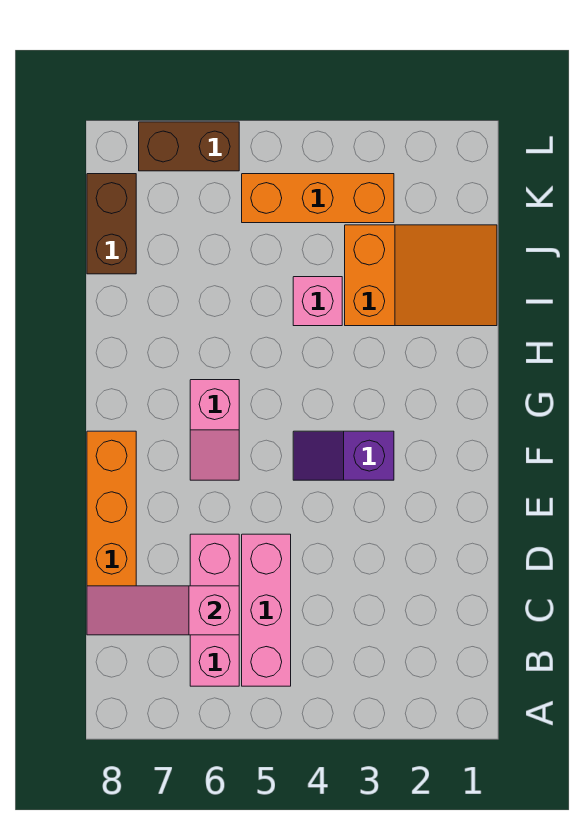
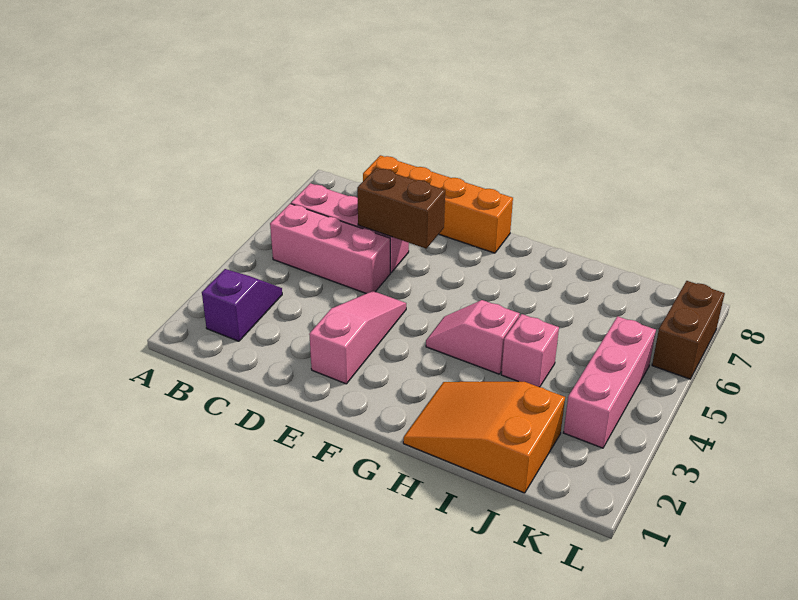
pink 1x3 slope [87,586,239,635] -> pink 1x3 slope moved to [309,291,406,384]
purple 1x2 slope [293,431,394,480] -> purple 1x2 slope moved to [202,269,282,341]
pink 1x2 slope [190,380,239,480] -> pink 1x2 slope moved to [426,300,520,374]
orange 2x3 slope [345,225,497,326] -> orange 2x3 slope turned to [403,382,565,493]
brown 1x2 brick [87,174,136,274] -> brown 1x2 brick moved to [357,168,445,249]
orange 1x3 brick [242,174,394,223] -> pink 1x3 brick [563,316,656,448]

